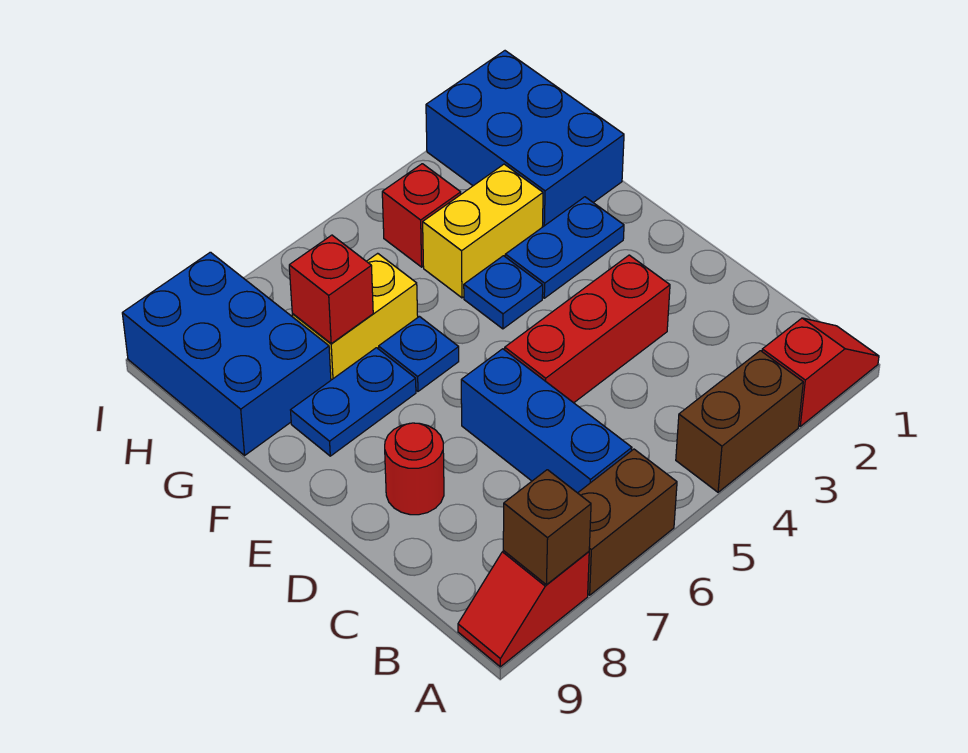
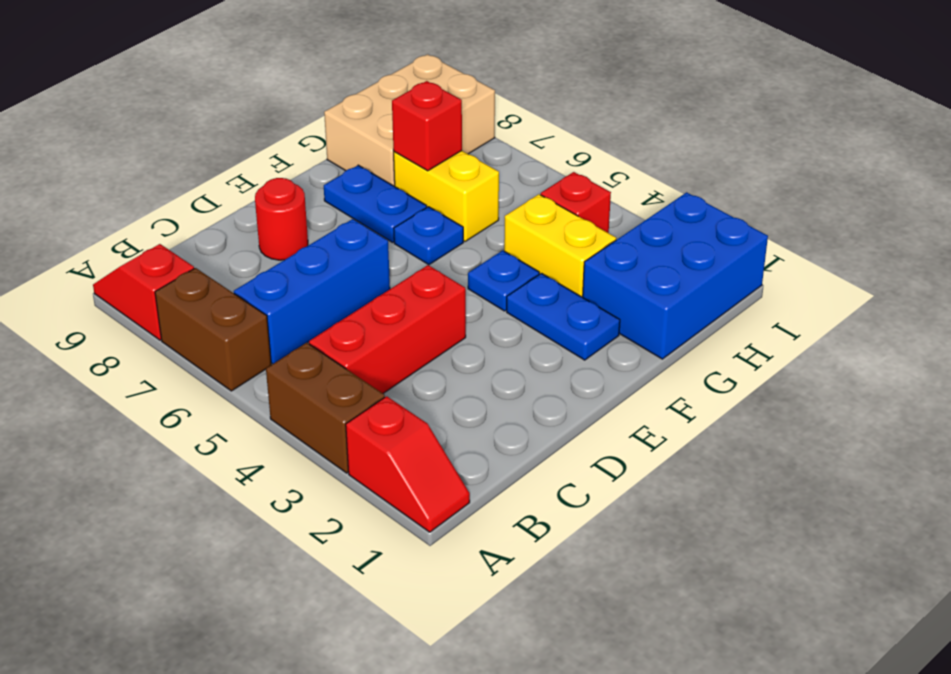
brown 1x1 brick [503,470,591,585] -> none
red 1x3 brick [505,255,670,403] -> red 1x3 brick turned to [309,265,466,393]
blue 2x3 brick [122,252,331,455] -> tan 2x3 brick [324,54,495,186]

